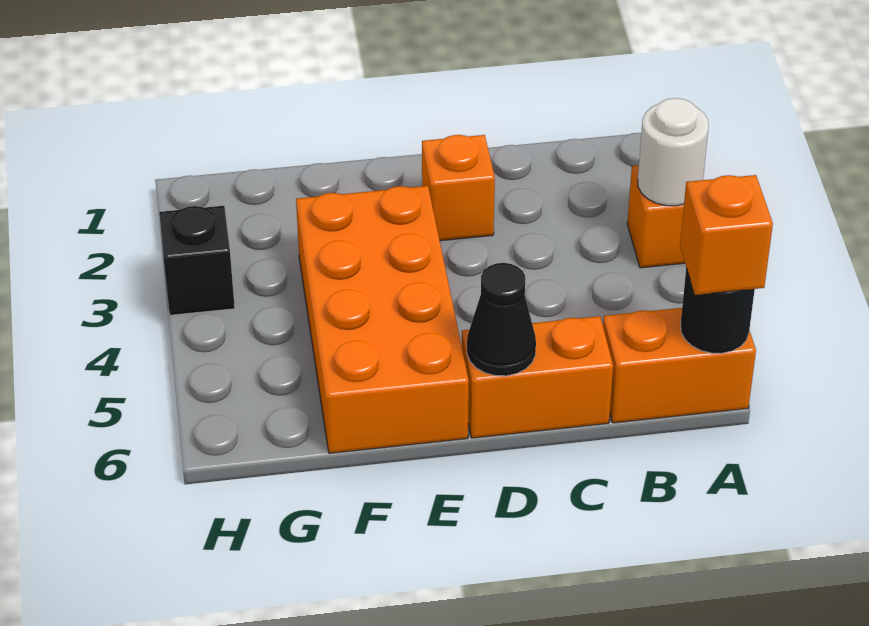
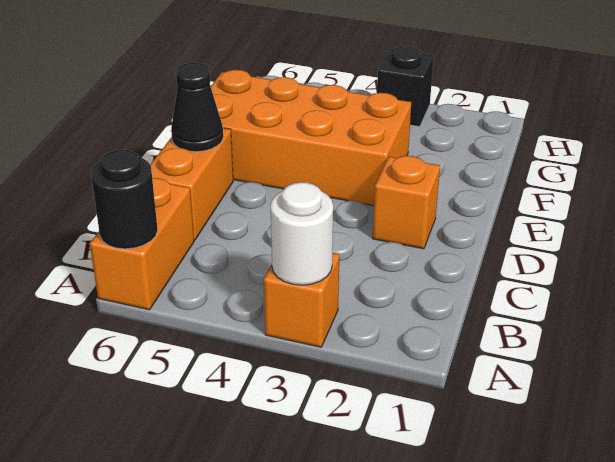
orange 1x1 brick [680,175,773,295] -> none

